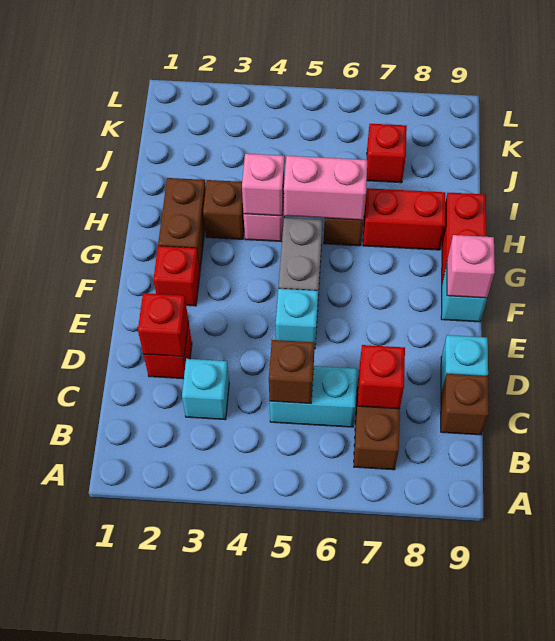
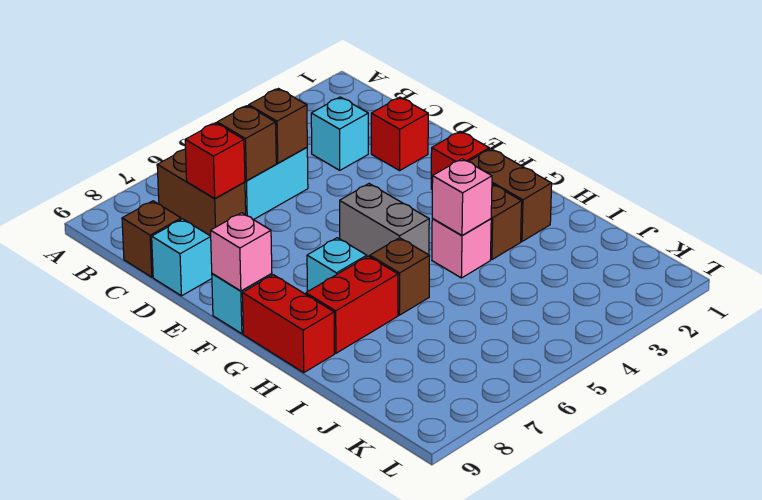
none -> brown 1x1 brick [217,106,276,181]
red 1x1 brick [138,293,188,356] -> none
cyan 1x1 brick [276,288,318,349] -> cyan 1x1 brick moved to [307,238,367,292]
pink 1x2 brick [284,156,367,220] -> none
red 1x1 brick [367,124,407,183] -> none

